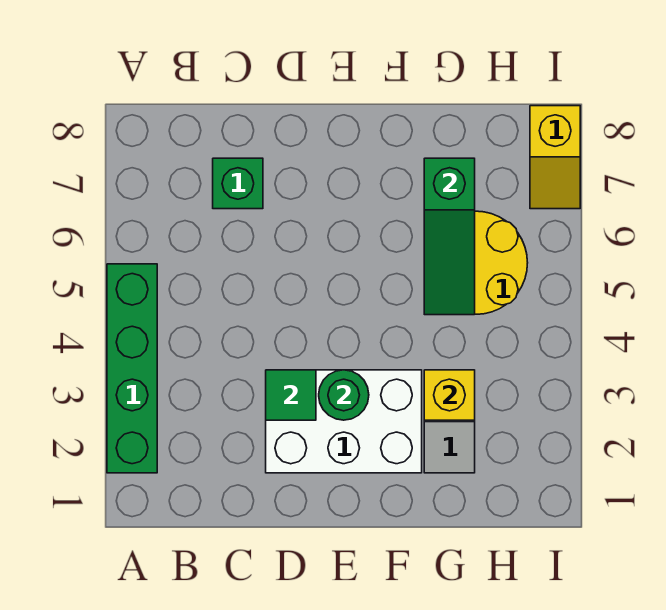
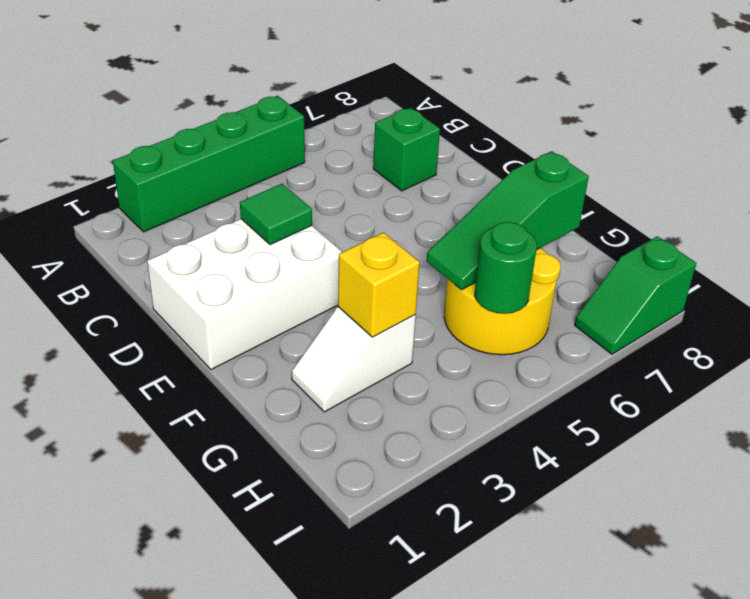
white 2x3 brick [266,370,422,473] -> white 2x3 brick turned to [147,219,342,370]
green 1x1 round brick [319,370,369,420] -> green 1x1 round brick moved to [475,222,537,314]
yellow 1x2 slope [530,106,580,209] -> green 1x2 slope [575,236,696,354]

